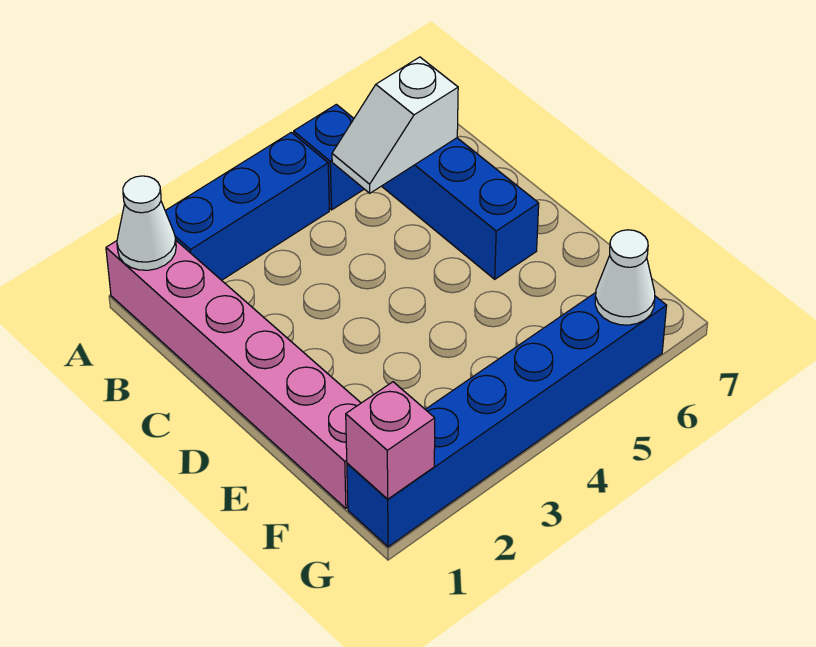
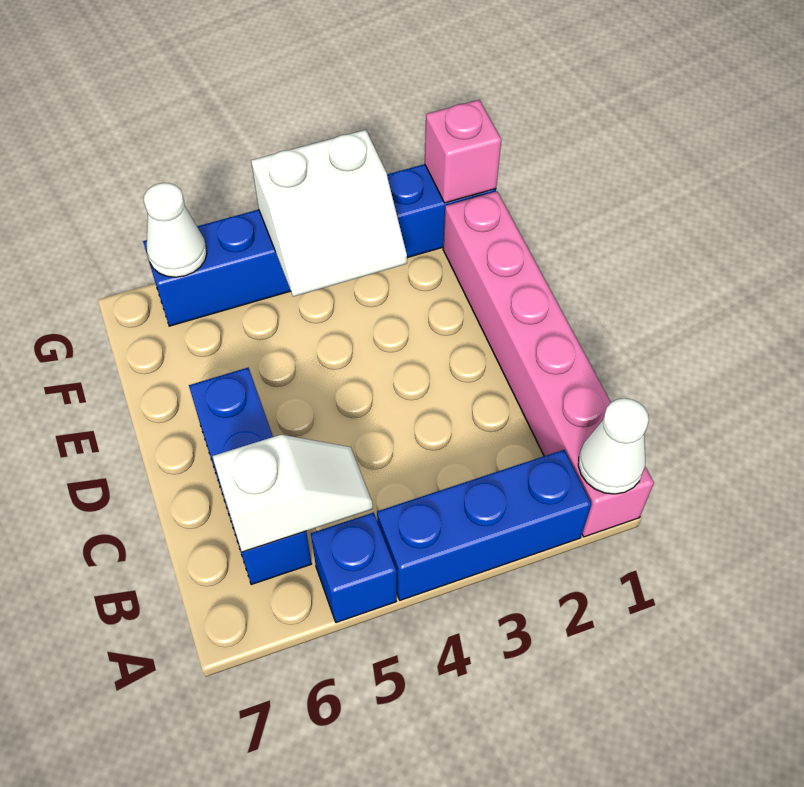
none -> white 2x2 slope [251,130,407,297]

